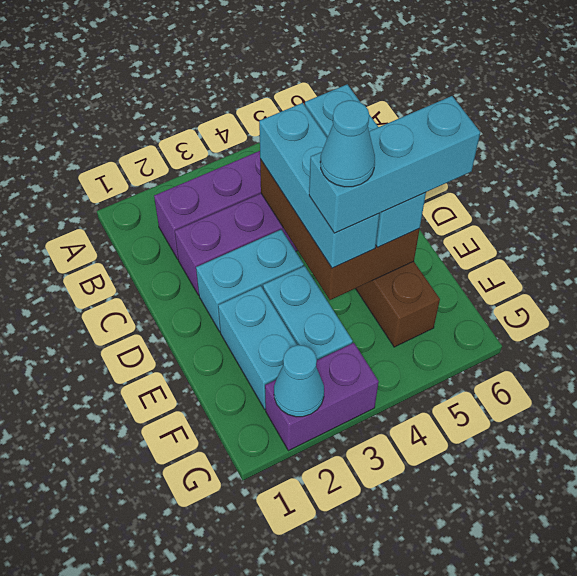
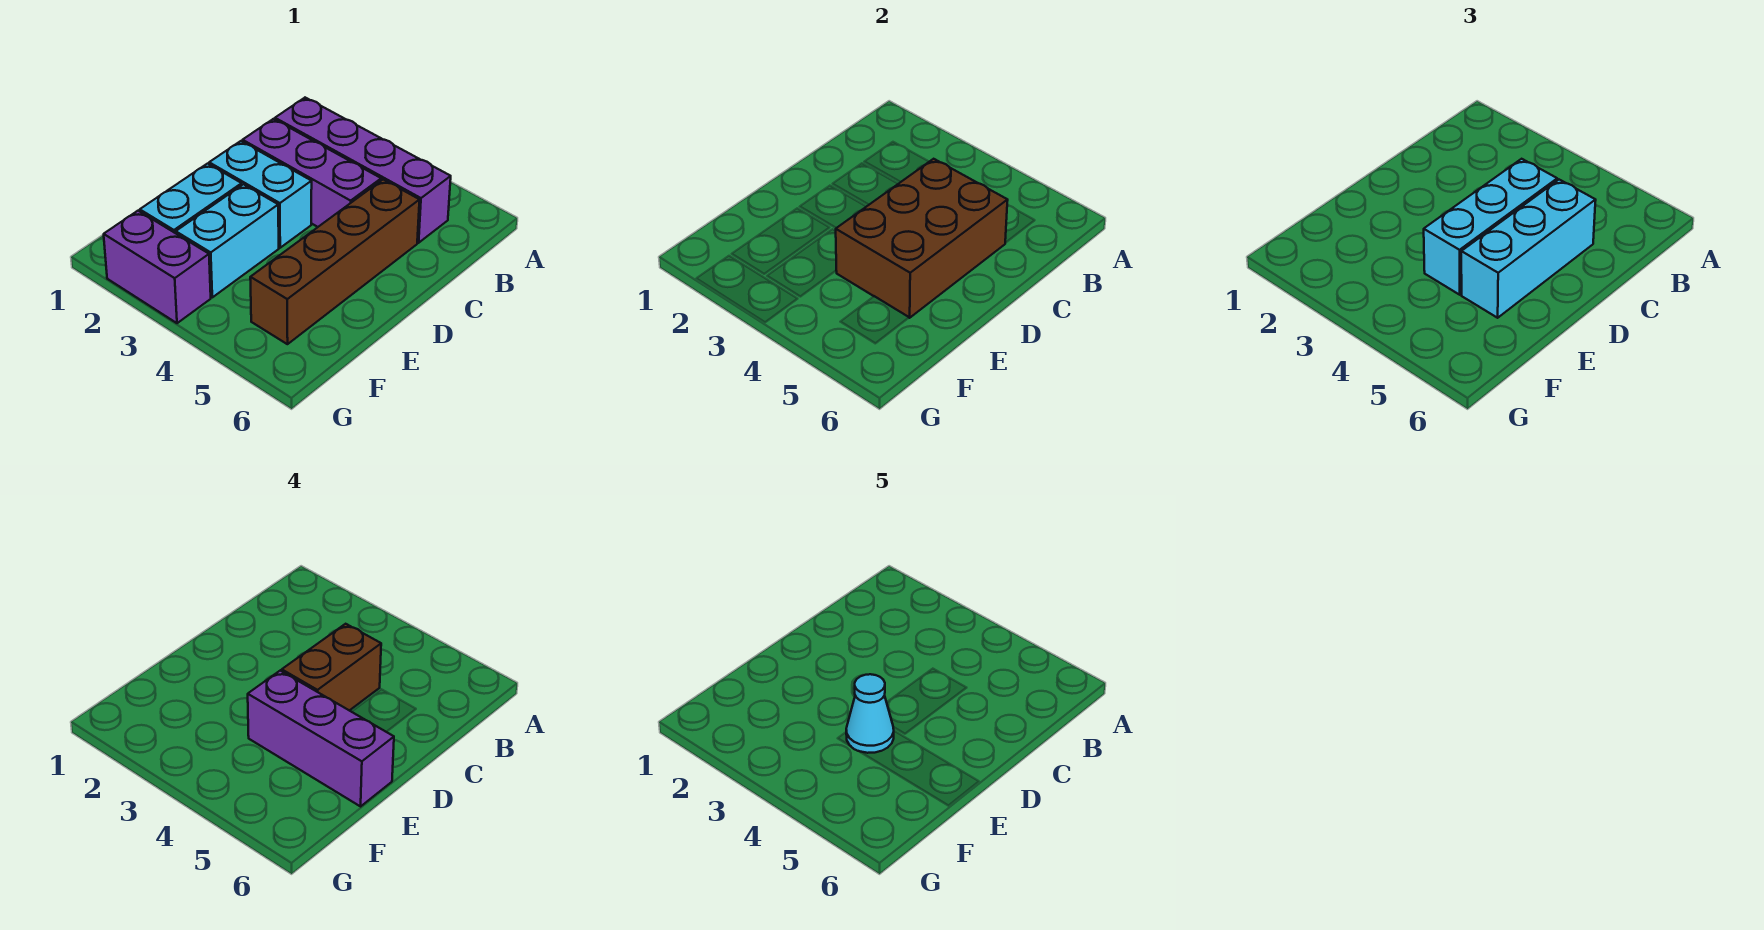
none -> brown 1x2 brick [282,624,381,711]
cyan 1x3 brick [309,96,480,233] -> purple 1x3 brick [248,671,394,806]
cyan 1x1 cone [274,345,324,417] -> none

